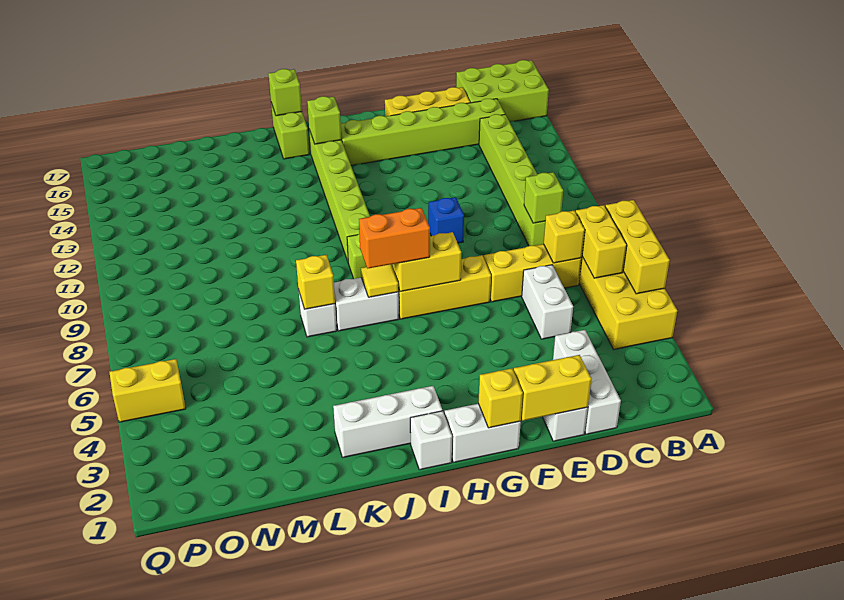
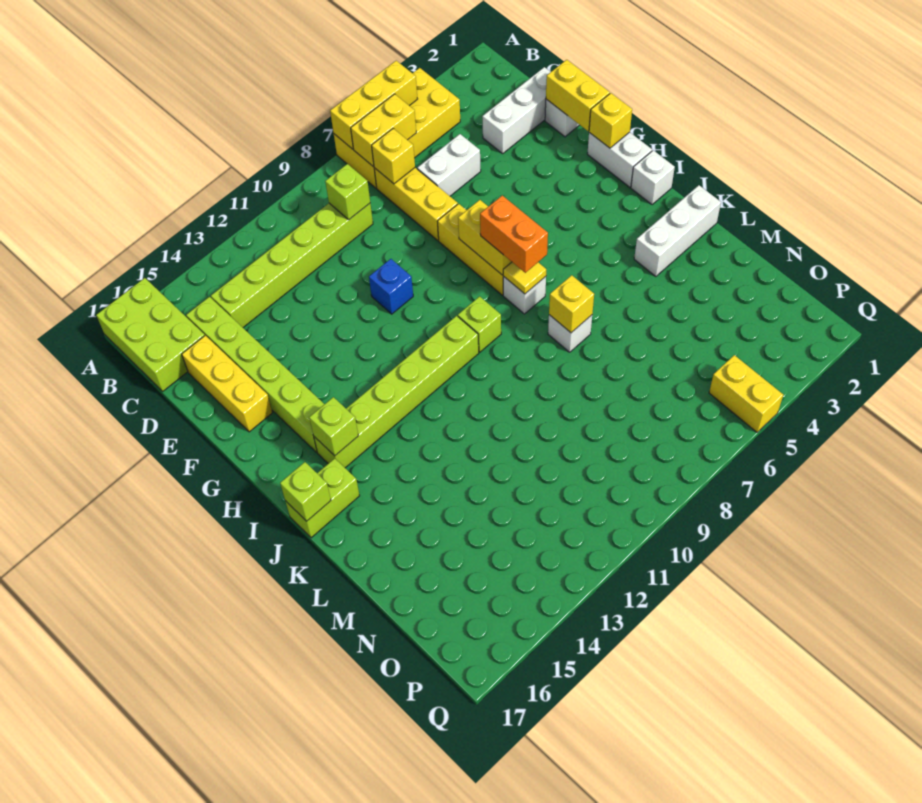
white 1x3 brick [333,386,442,457] -> white 1x3 brick turned to [634,185,721,276]
white 1x2 brick [334,278,399,331] -> white 1x1 brick [503,276,546,314]

